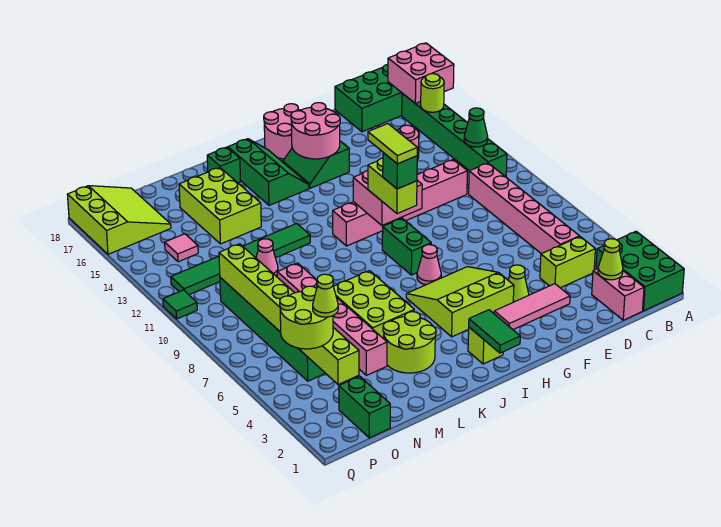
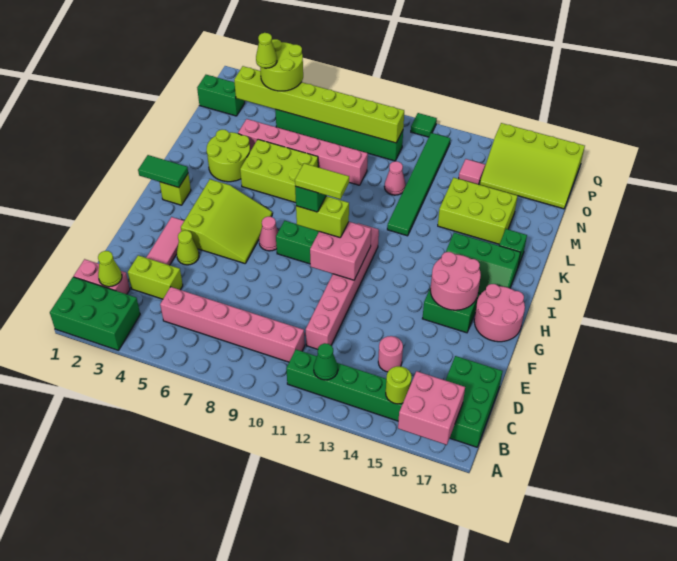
lime 1x2 brick [540,237,595,288] -> lime 1x2 brick turned to [128,255,183,299]
lime 3x3 slope [67,186,171,254] -> lime 3x4 slope [480,123,585,209]

